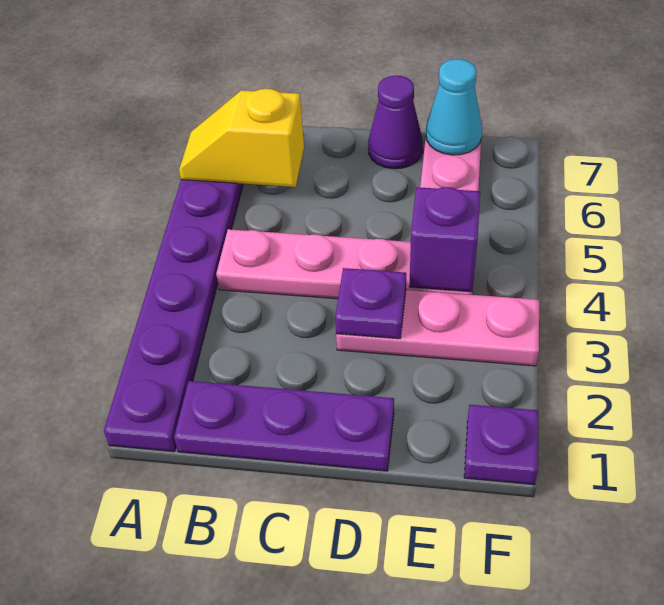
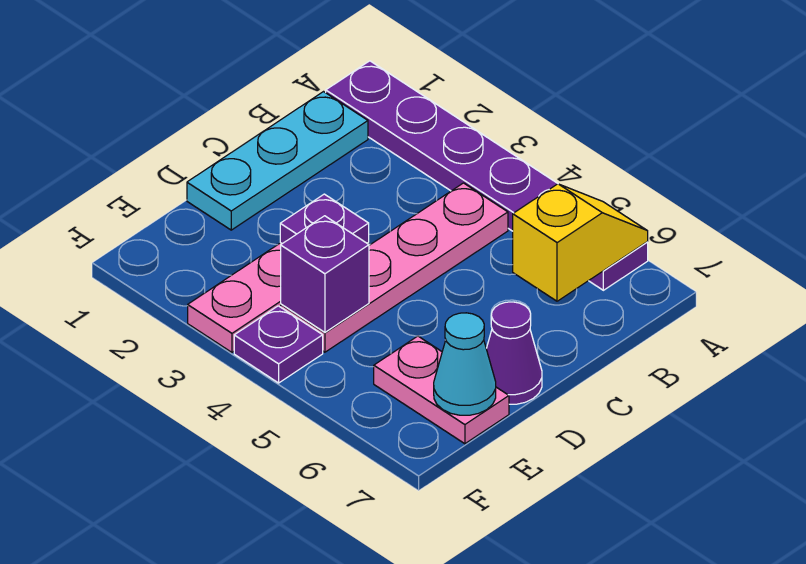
purple 1x3 plate [174,381,394,471] -> cyan 1x3 plate [187,92,368,230]
purple 1x1 plate [464,405,538,485] -> purple 1x1 plate moved to [234,306,323,383]

